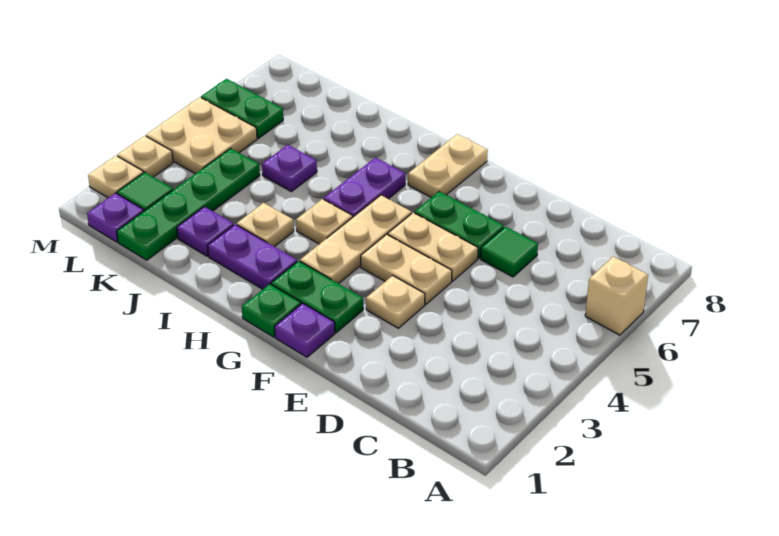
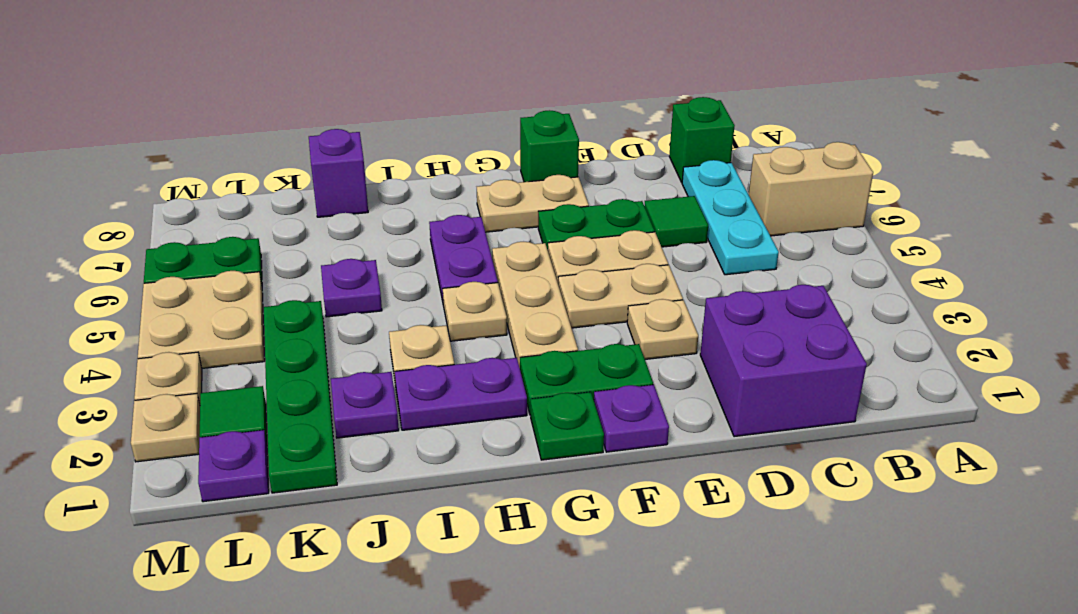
tan 1x1 brick [585,256,648,335] -> tan 1x2 brick [749,142,873,236]
none -> purple 2x2 brick [700,285,867,437]
none -> cyan 1x3 plate [682,160,779,275]
none -> green 1x1 brick [669,97,735,182]
none -> green 1x1 brick [520,110,579,182]
tan 1x2 plate [408,134,488,197] -> tan 1x2 plate turned to [477,175,589,232]
none -> purple 1x1 brick [309,129,368,217]

